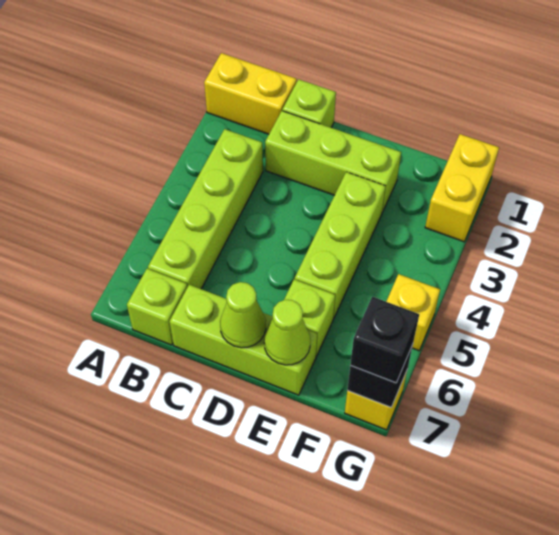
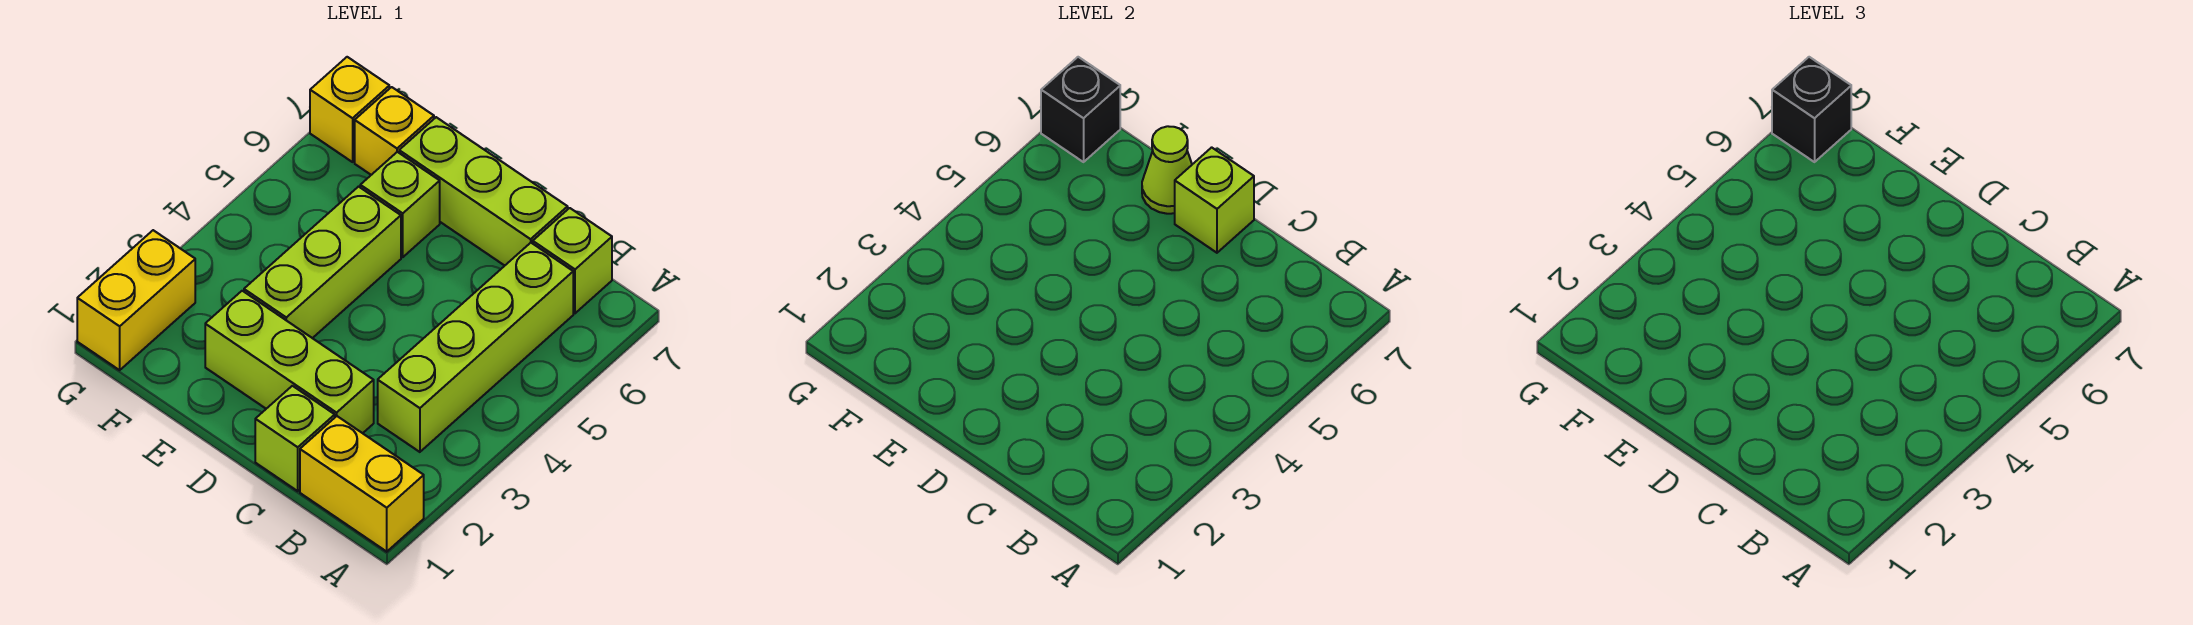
lime 1x1 cone [220,282,266,348] -> lime 1x1 brick [1175,147,1254,253]
yellow 1x1 brick [386,274,440,351] -> yellow 1x1 brick moved to [355,87,434,175]

